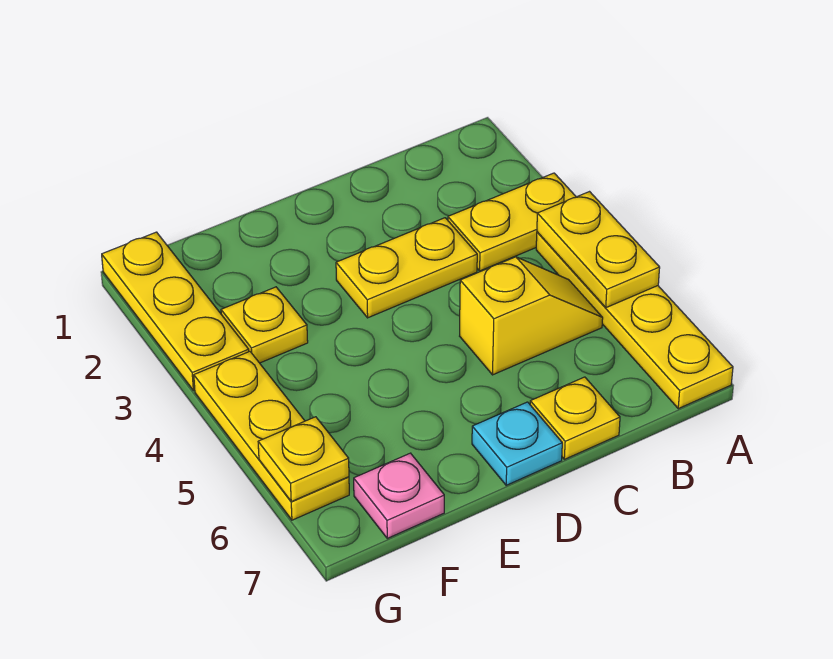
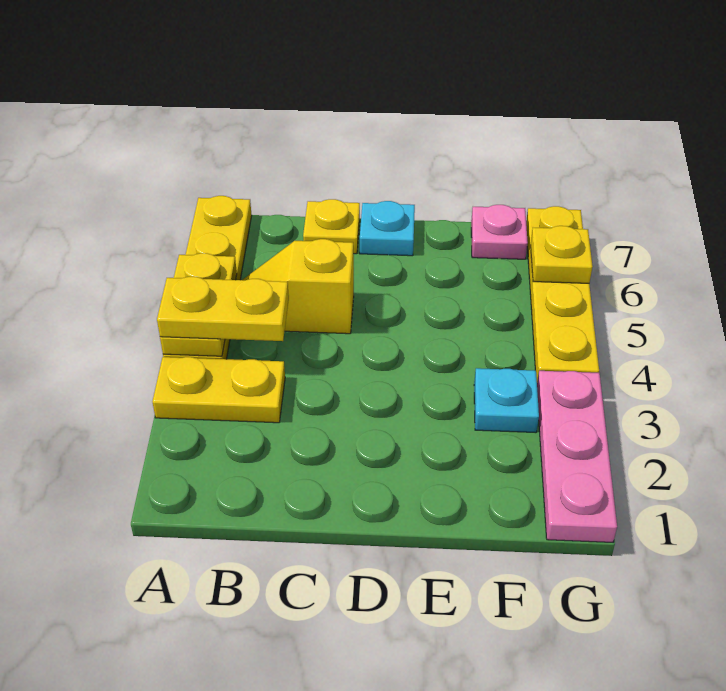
yellow 1x2 plate [336,218,477,318] -> yellow 1x2 plate moved to [157,276,289,341]
yellow 1x1 plate [221,287,308,363] -> cyan 1x1 plate [474,368,539,433]
yellow 1x3 plate [102,232,249,391] -> pink 1x3 plate [537,371,617,542]
yellow 1x3 plate [194,351,349,520] -> yellow 1x4 plate [526,206,599,381]

